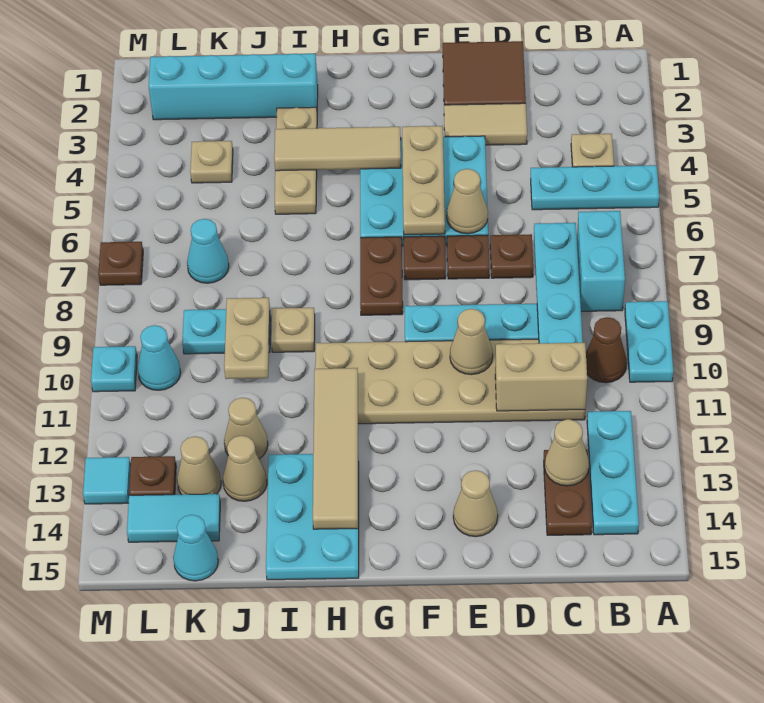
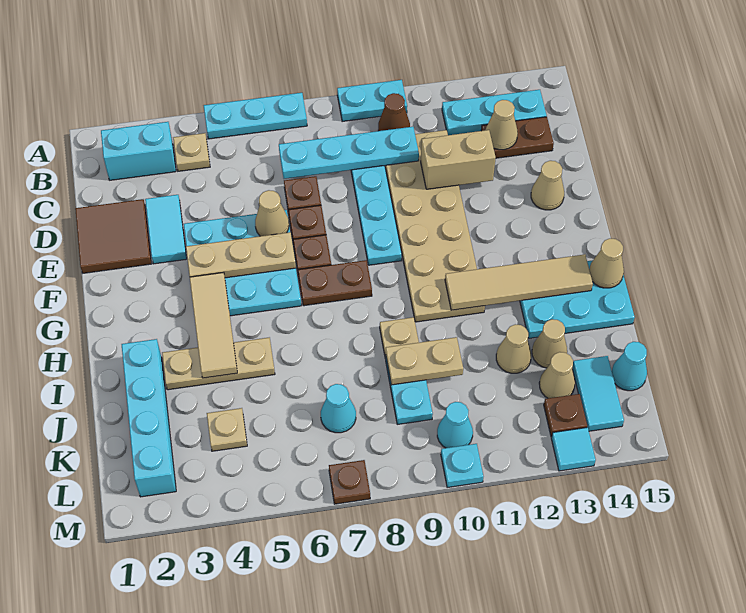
cyan 1x3 plate [531,165,659,210] -> cyan 1x3 plate turned to [204,93,307,139]
cyan 1x2 brick [577,211,625,311] -> cyan 1x2 brick moved to [101,122,176,180]
tan 1x2 brick [495,343,587,411] -> tan 1x2 brick turned to [421,130,496,189]
tan 1x2 tile [444,103,527,145] -> cyan 1x2 tile [145,195,187,264]
tan 1x1 cone [450,309,493,375] -> tan 1x1 cone moved to [589,238,624,288]

